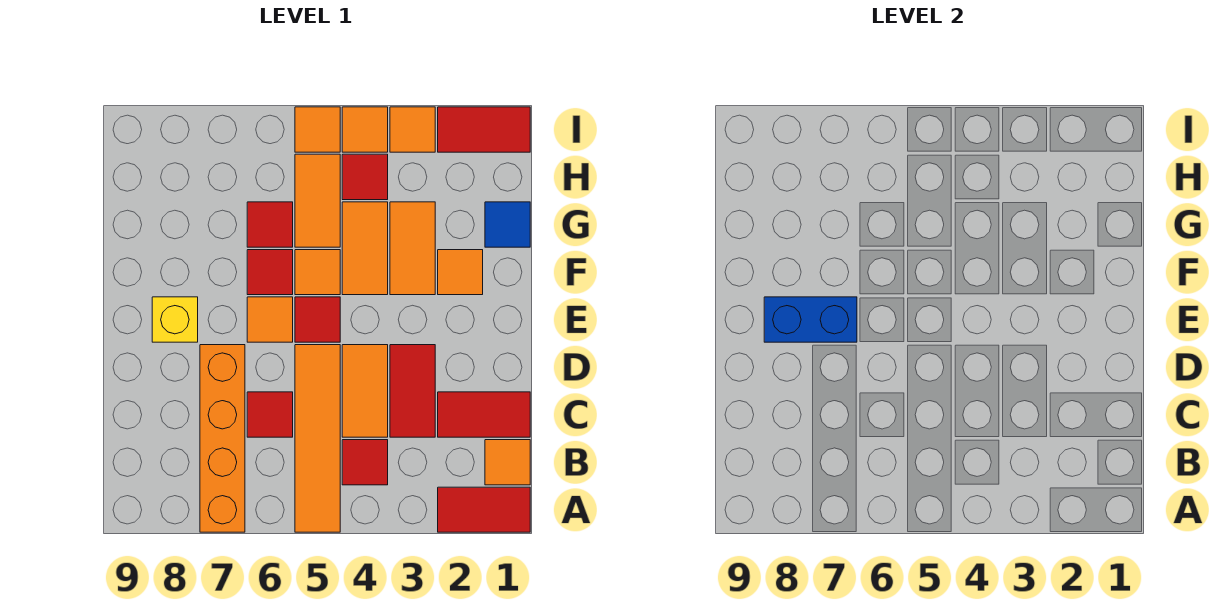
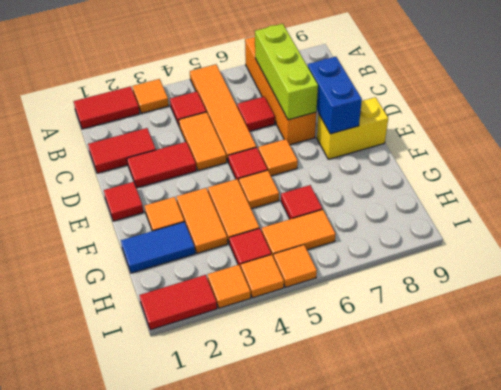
orange 1x1 tile [485,440,530,485] -> orange 1x1 tile moved to [132,79,169,113]
none -> lime 1x3 brick [255,24,318,120]
red 1x2 tile [390,345,435,437] -> red 1x2 tile turned to [127,142,196,188]
blue 1x2 brick [764,297,857,342] -> blue 1x2 brick turned to [308,57,362,134]
yellow 1x1 brick [152,297,198,342] -> yellow 1x2 brick [317,97,388,159]
red 1x1 tile [247,250,293,295] -> red 1x1 tile moved to [104,182,144,221]
blue 1x1 tile [485,202,530,247] -> blue 1x2 tile [121,222,195,273]
orange 1x2 tile [295,154,340,247] -> orange 1x2 tile turned to [262,209,336,257]

